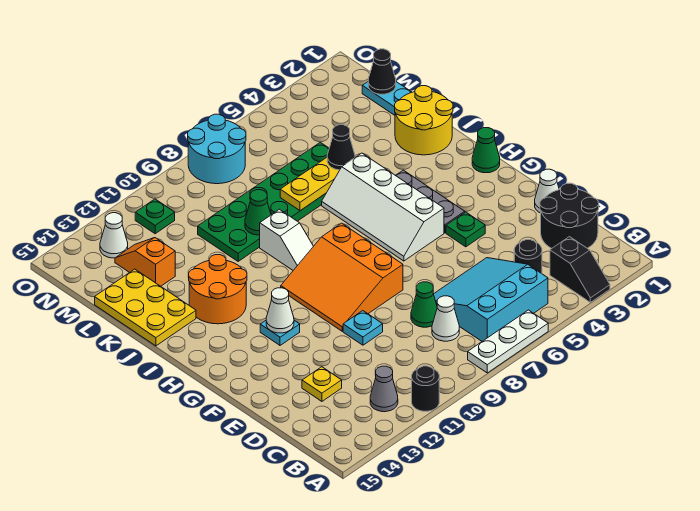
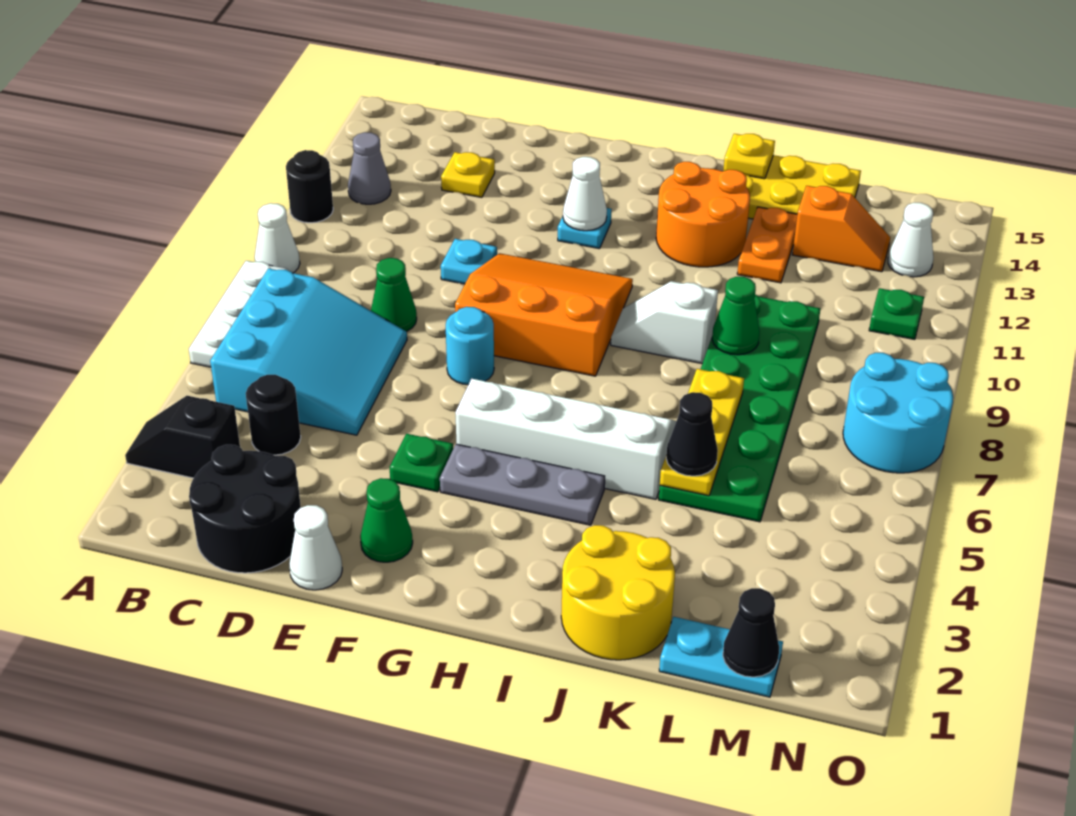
white 1x1 cone [432,296,459,341] -> white 1x1 cone moved to [255,203,300,273]
none -> cyan 1x1 round brick [446,307,494,385]
green 1x1 cone [472,128,500,173] -> green 1x1 cone moved to [360,478,413,562]
none -> yellow 1x1 plate [723,134,775,179]
none -> orange 1x2 plate [737,207,797,283]

